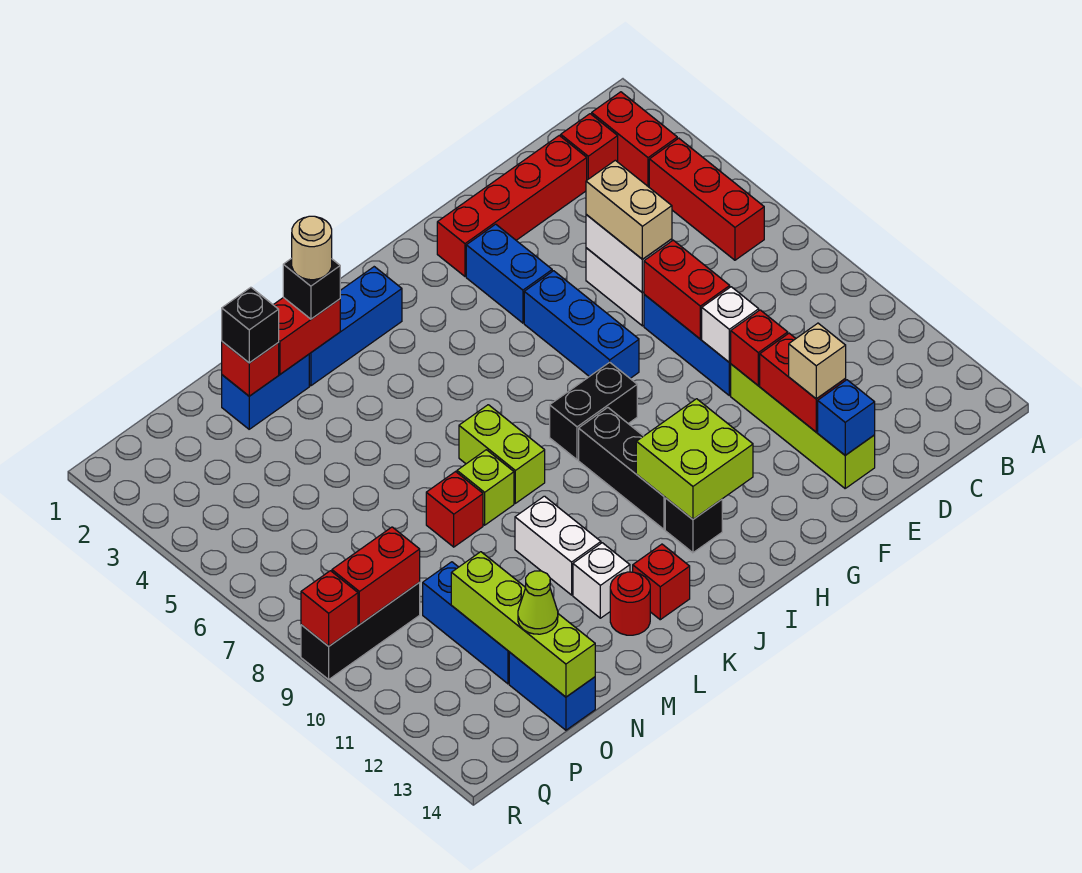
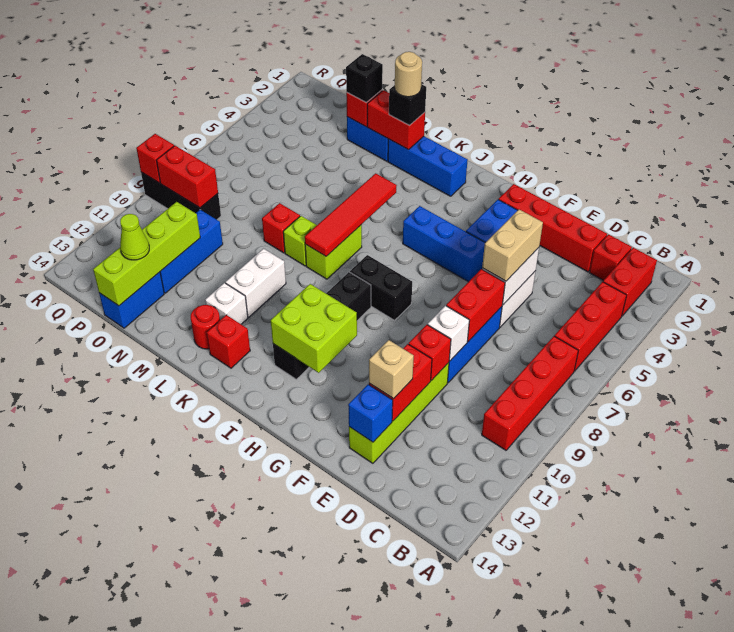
none -> red 1x4 brick [482,336,578,450]
blue 1x3 brick [524,271,639,378] -> blue 1x3 brick turned to [403,206,485,282]
none -> red 1x4 tile [305,173,397,256]

